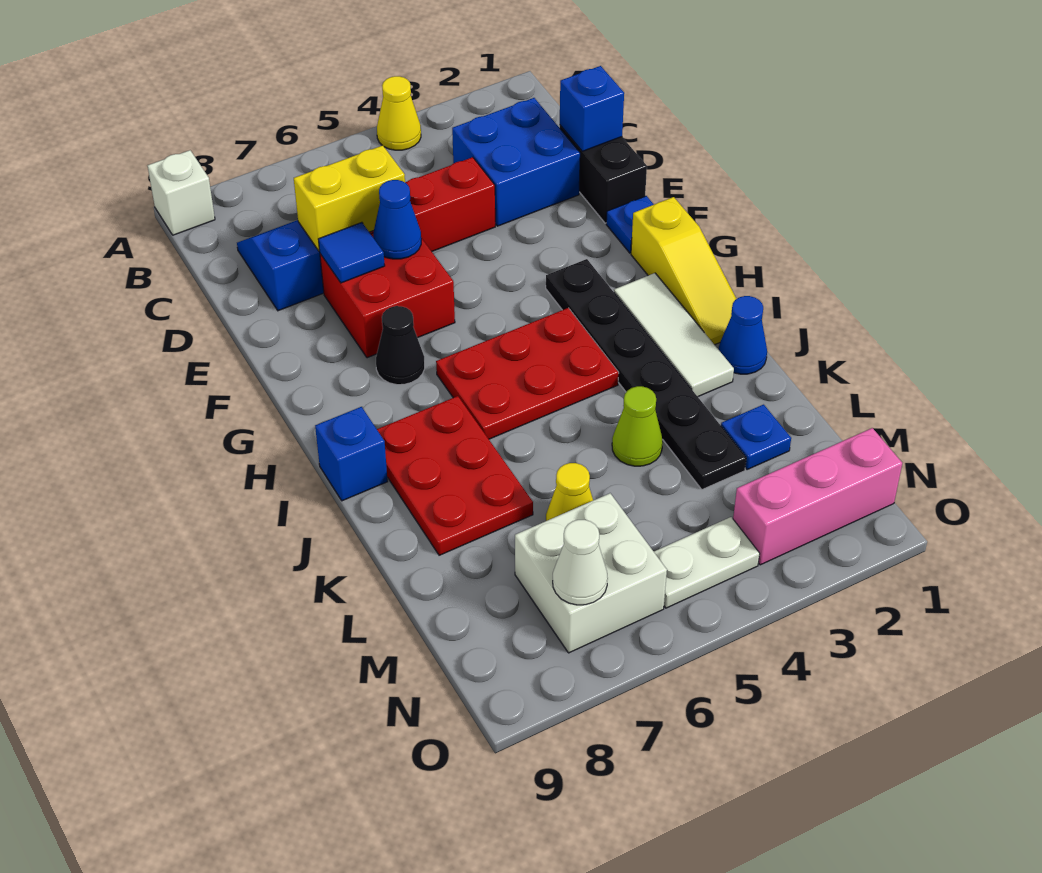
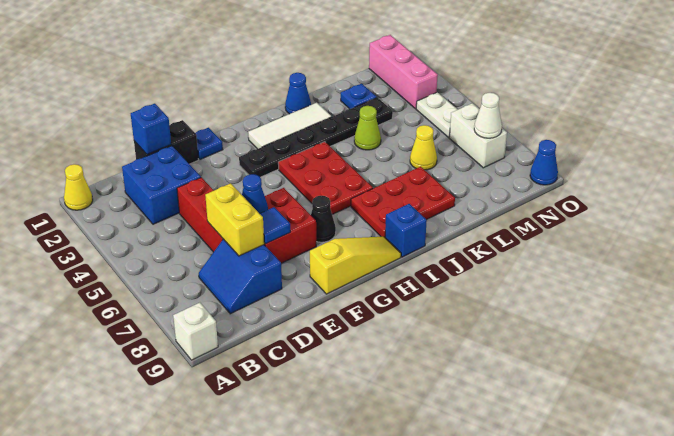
yellow 1x1 cone [377,76,421,150] -> yellow 1x1 cone moved to [64,164,93,210]
yellow 1x3 slope [631,197,736,345] -> yellow 1x3 slope moved to [310,237,401,294]
white 2x2 brick [515,493,667,653] -> white 1x2 brick [449,103,507,168]
none -> blue 1x1 cone [530,140,558,185]

